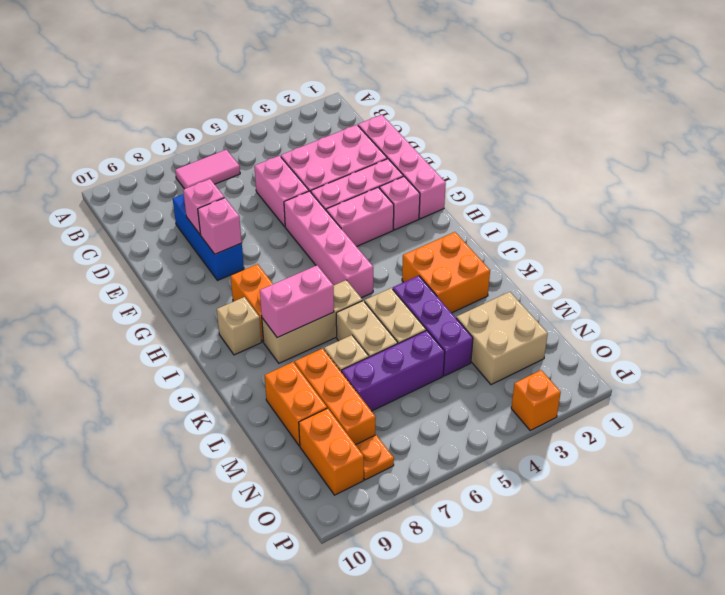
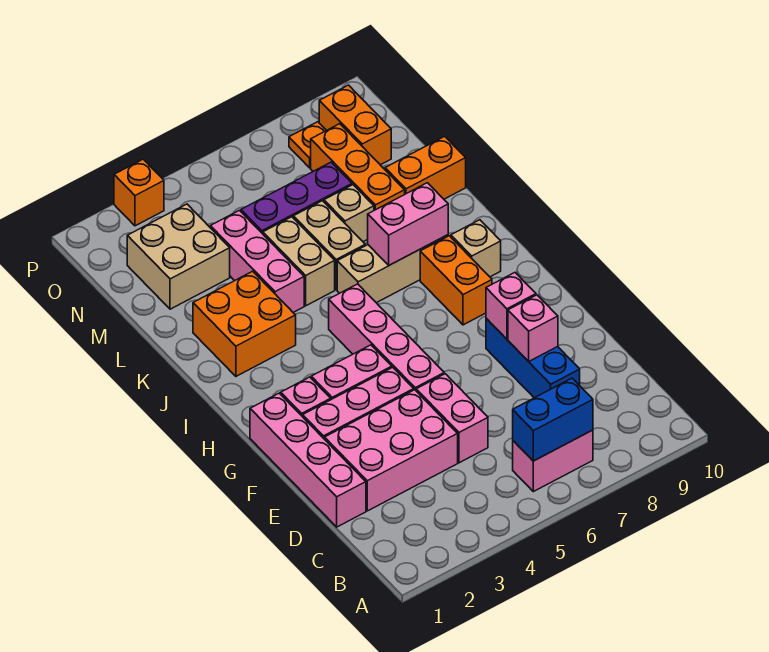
pink 1x2 tile [175,150,240,189] -> pink 1x2 brick [513,430,593,492]
none -> blue 1x2 brick [513,378,593,461]
purple 1x3 brick [393,276,473,376] -> pink 1x3 brick [210,210,304,312]
orange 1x2 brick [265,362,327,446] -> orange 1x2 brick turned to [385,136,466,199]

